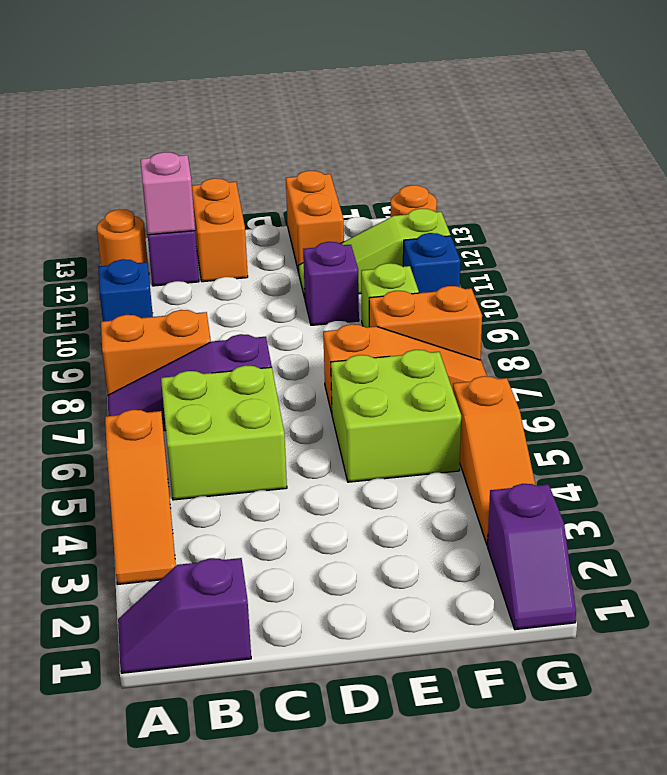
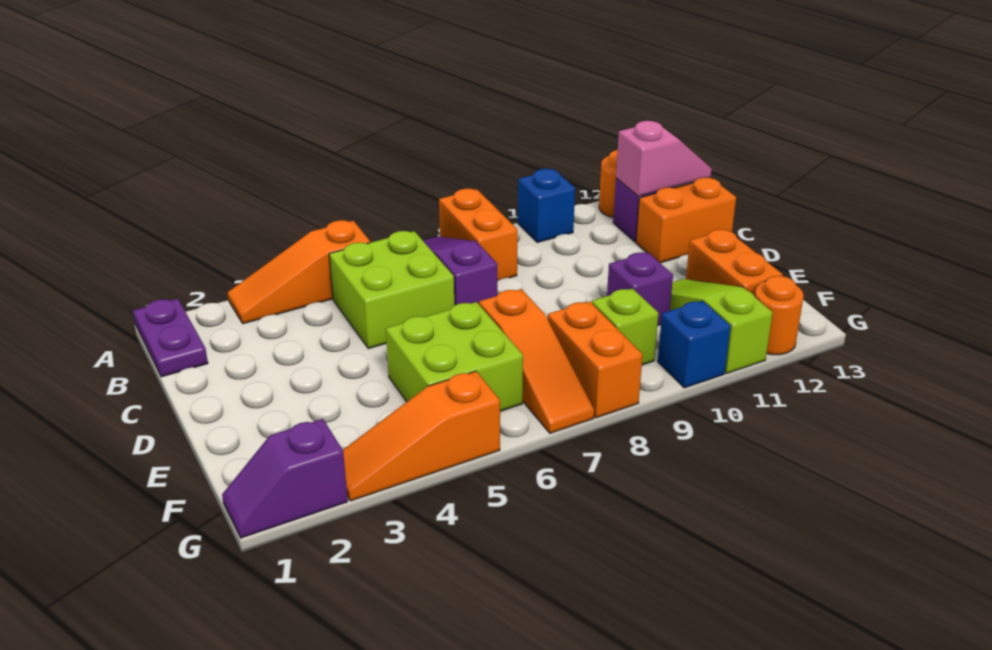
purple 1x2 slope [118,558,251,673] -> purple 1x2 plate [133,299,208,377]
orange 1x2 brick [286,171,344,273] -> orange 1x2 brick turned to [686,229,783,296]

